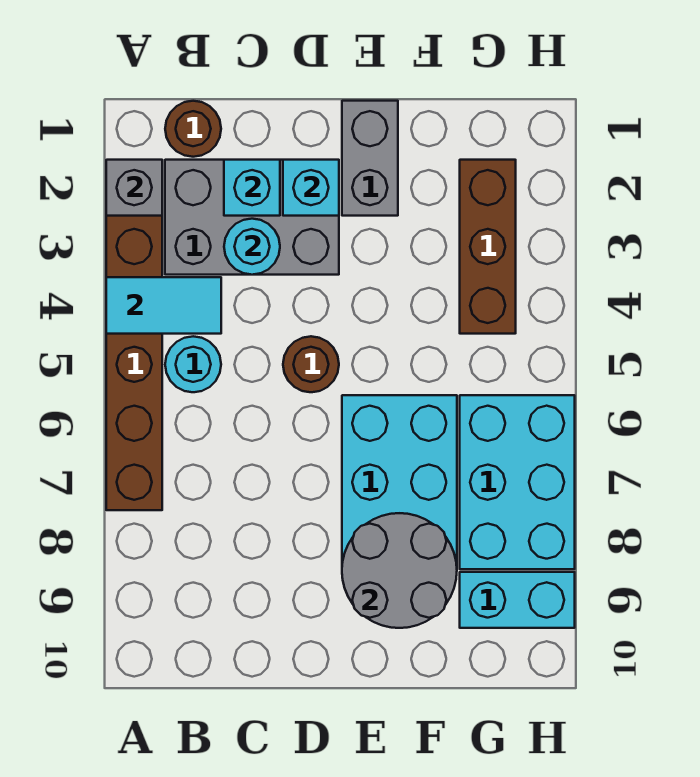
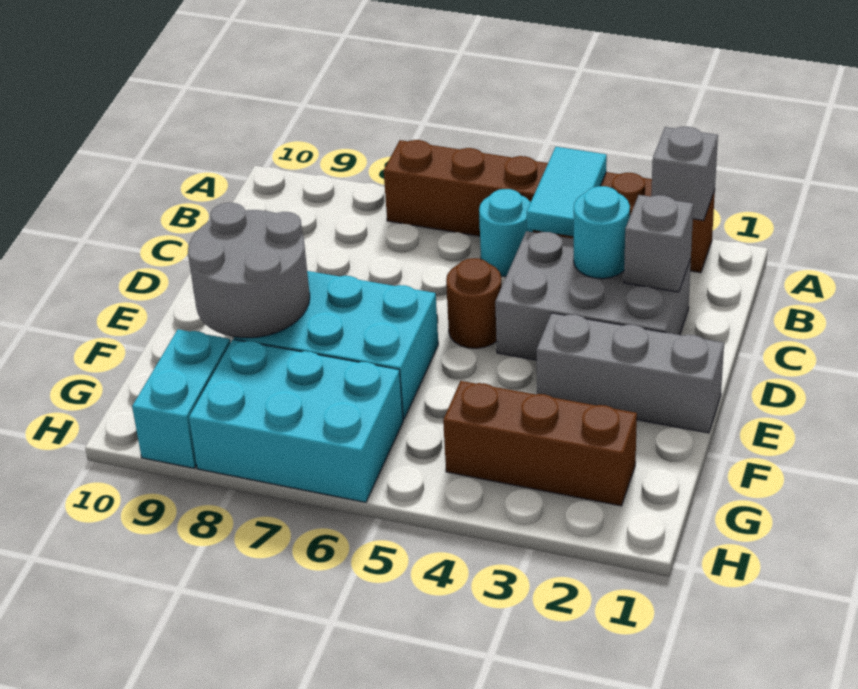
brown 1x1 round brick [165,101,221,157] -> none
grey 2x3 brick [165,160,339,275] -> grey 2x3 brick turned to [495,231,691,360]
cyan 1x1 brick [224,160,280,216] -> grey 1x1 brick [624,195,693,292]
cyan 1x1 brick [283,160,339,216] -> none
grey 1x2 brick [342,101,398,216] -> grey 1x3 brick [537,313,724,433]

